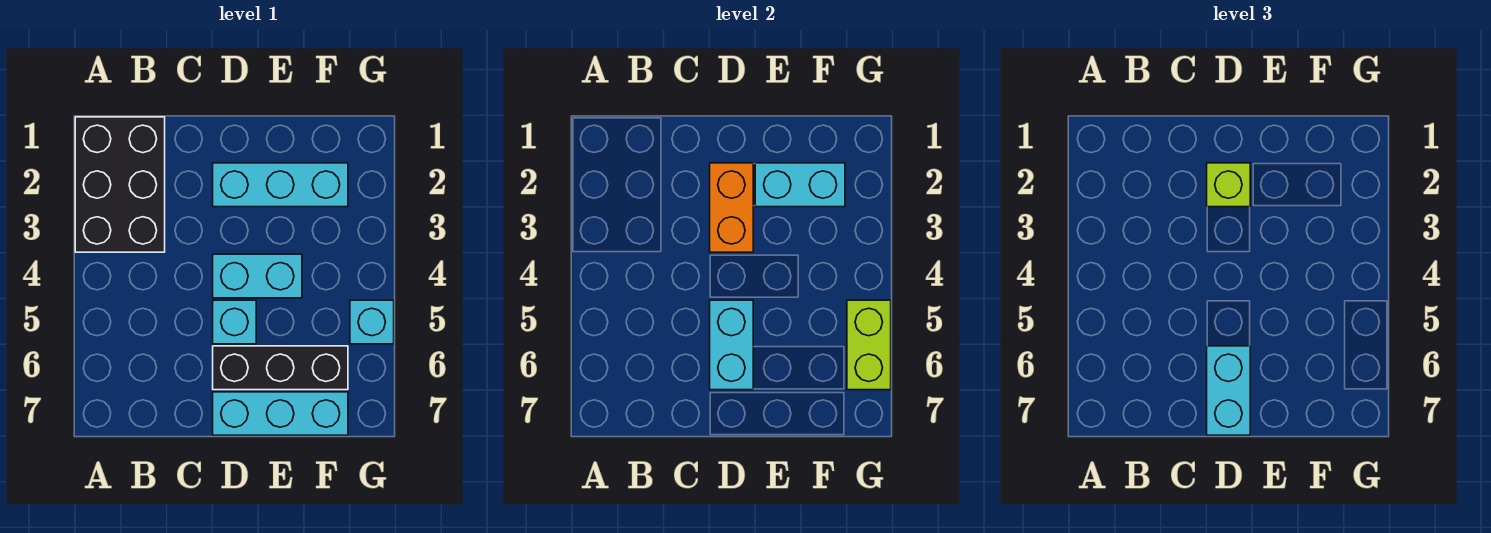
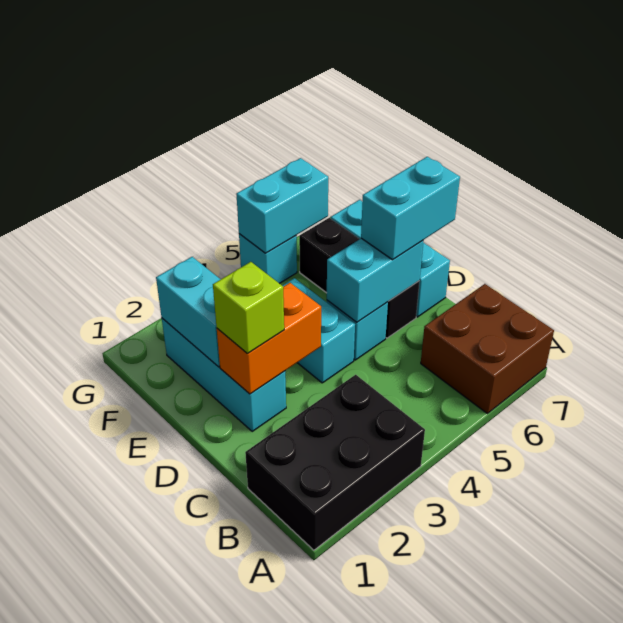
none -> brown 2x2 brick [421,284,554,413]
lime 1x2 brick [847,300,891,390] -> cyan 1x2 brick [236,158,328,253]

